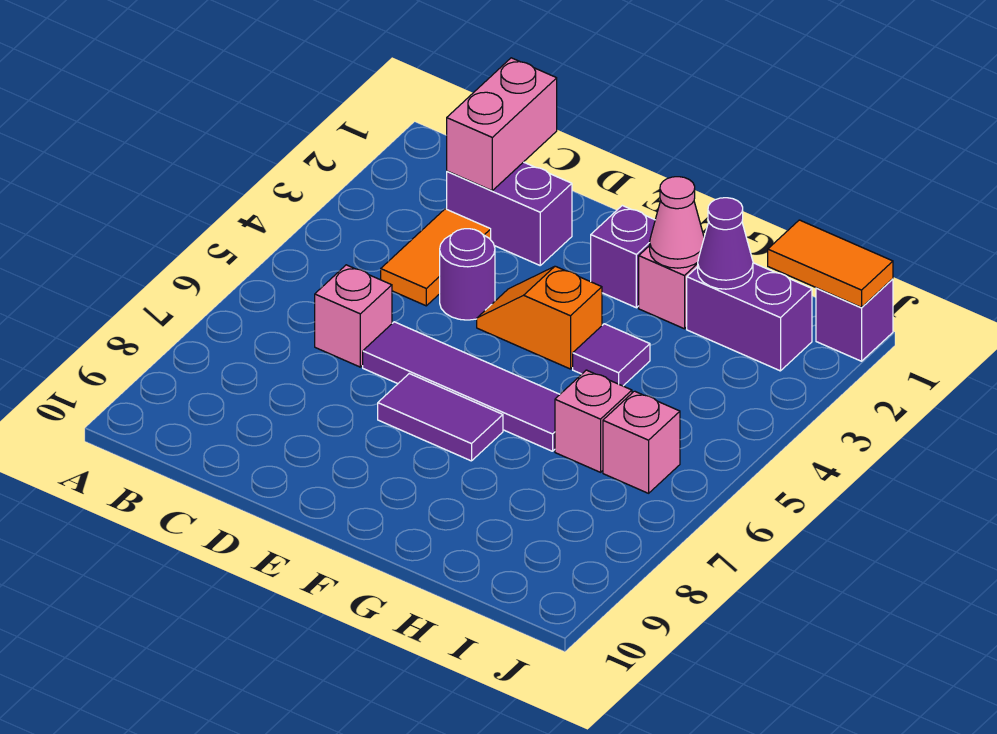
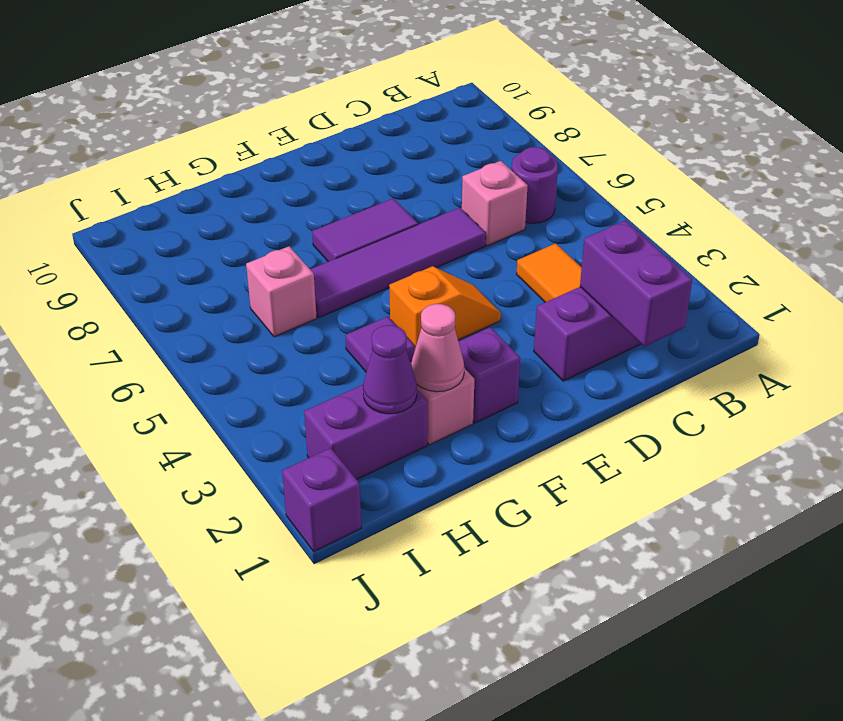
pink 1x2 brick [447,58,557,191] -> purple 1x2 brick [580,220,692,347]
purple 1x1 round brick [440,229,495,320] -> purple 1x1 round brick moved to [512,147,558,223]
orange 1x2 tile [768,220,893,307] -> none
pink 1x1 brick [603,391,680,493] -> none

